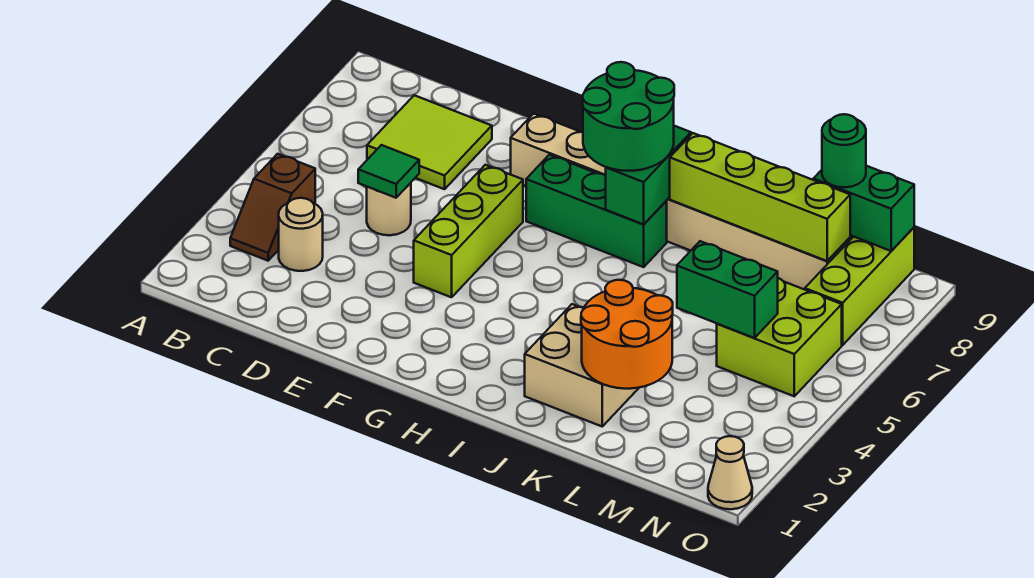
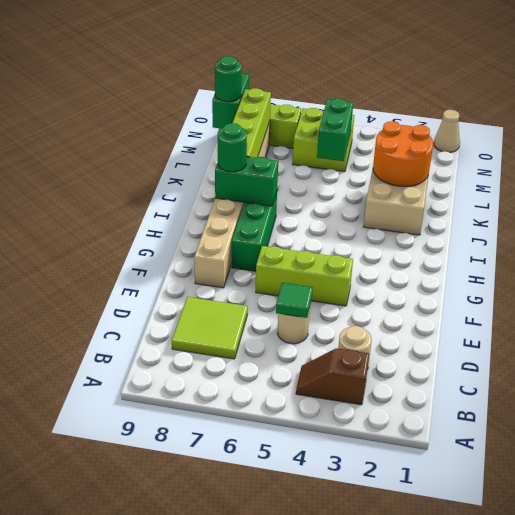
brown 1x2 slope [230,154,315,261] -> brown 1x2 slope turned to [296,348,369,405]
green 2x2 round brick [583,62,674,171] -> green 1x1 round brick [218,123,247,172]

